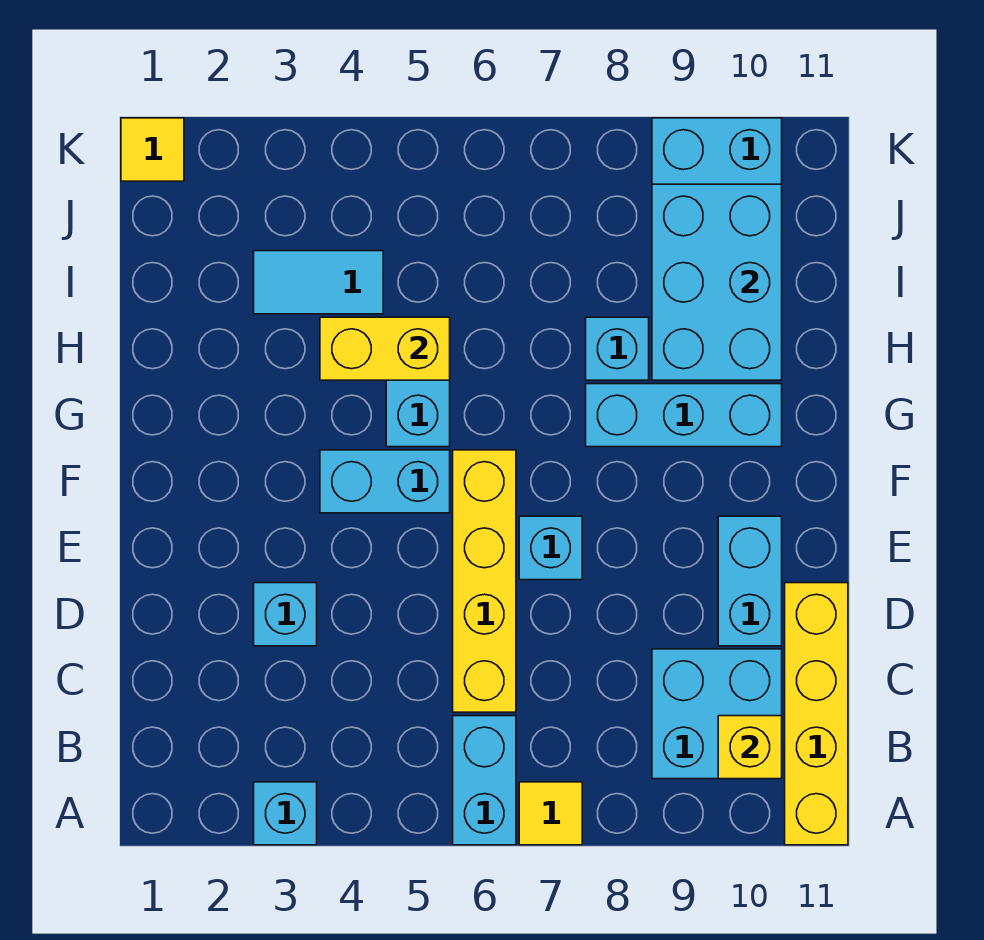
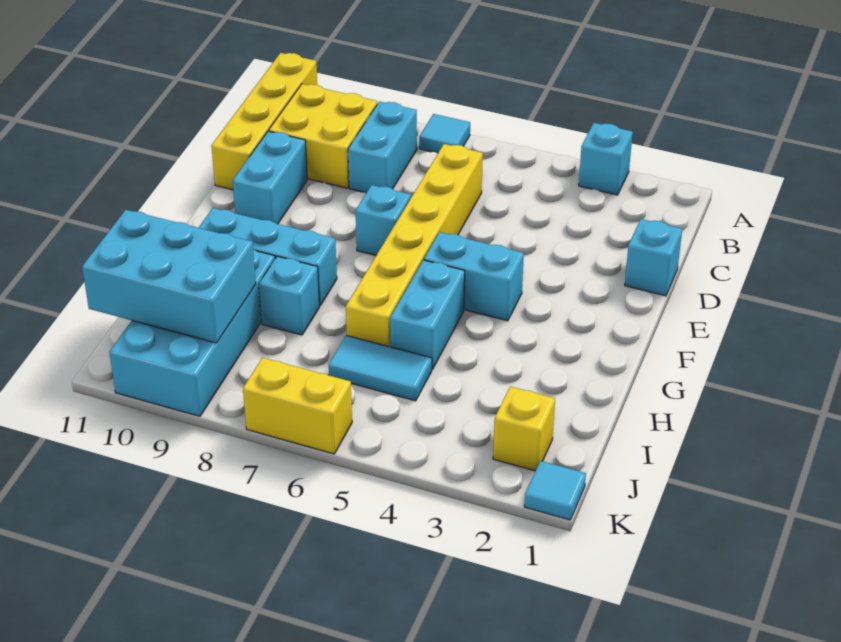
cyan 1x2 brick [453,716,516,845] -> cyan 1x2 brick moved to [348,101,417,193]
yellow 1x1 tile [519,782,582,845] -> cyan 1x1 tile [419,114,470,153]
cyan 2x2 brick [652,649,782,779] -> yellow 2x2 brick [269,84,377,188]
yellow 1x1 brick [718,716,782,779] -> yellow 1x1 brick moved to [493,386,555,471]
yellow 1x4 brick [453,450,516,712] -> yellow 1x6 brick [346,144,483,347]
cyan 1x1 brick [254,583,317,646] -> cyan 1x1 brick moved to [625,219,682,296]
yellow 1x2 brick [320,317,450,380] -> yellow 1x2 brick moved to [243,358,352,454]
cyan 2x3 brick [652,184,782,380] -> cyan 2x3 brick turned to [82,210,256,343]
cyan 1x2 tile [254,251,383,314] -> cyan 1x2 tile moved to [329,335,432,401]
yellow 1x1 tile [121,118,184,181] -> cyan 1x1 tile [524,461,586,520]

